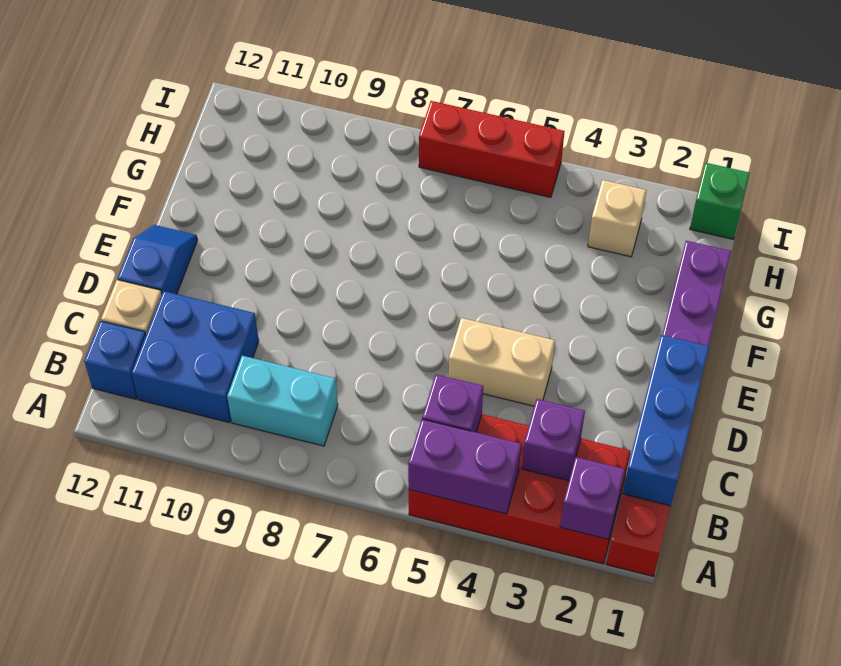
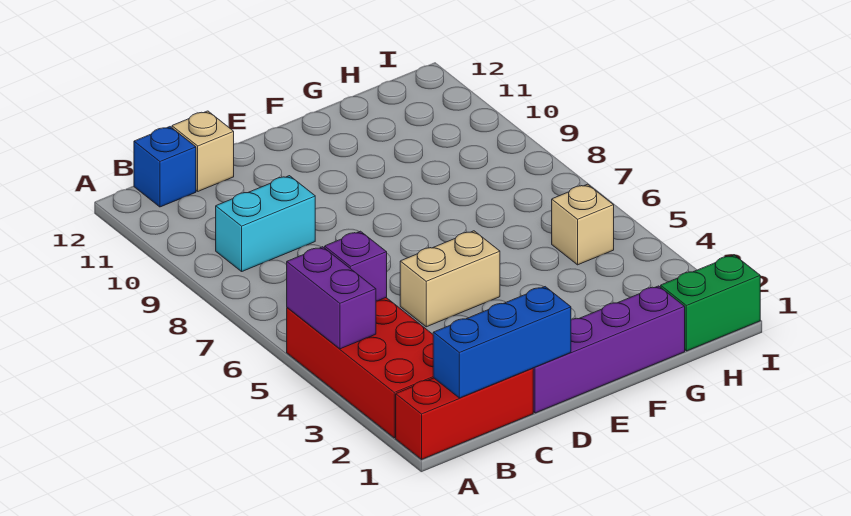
purple 1x1 brick [560,457,625,539] -> none
purple 1x1 brick [522,399,585,481] -> none
cyan 1x2 brick [227,356,338,446] -> cyan 1x2 brick turned to [216,176,315,271]
blue 2x2 brick [132,291,259,423] -> none
tan 1x2 brick [448,318,555,406] -> tan 1x2 brick turned to [400,231,500,327]
blue 1x2 slope [118,225,198,294] -> none
tan 1x1 brick [588,180,646,257] -> tan 1x1 brick moved to [552,184,614,265]
green 1x1 brick [690,163,750,239] -> green 1x2 brick [661,255,760,351]
red 1x3 brick [419,101,565,197] -> none

